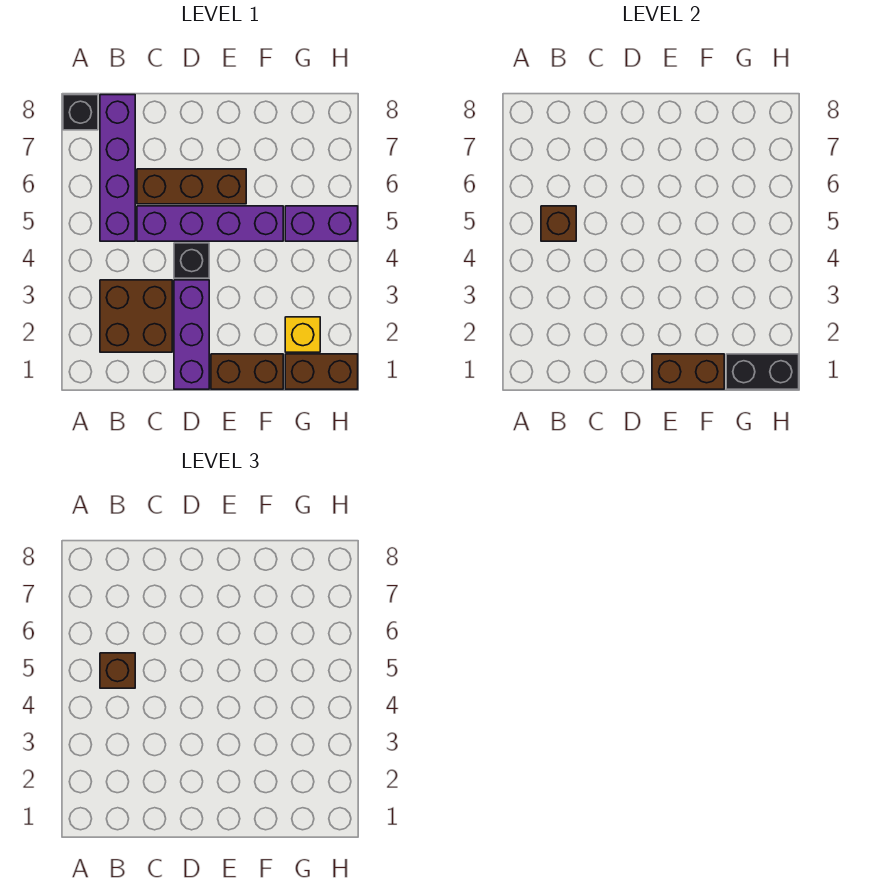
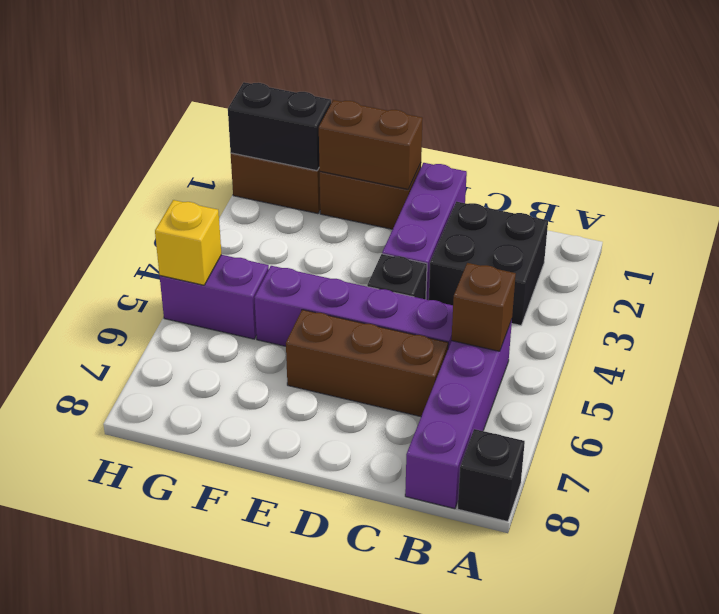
brown 2x2 brick [100,280,172,352] -> black 2x2 brick [429,202,548,325]
brown 1x1 brick [100,653,135,688] -> none
yellow 1x1 brick [285,317,320,352] -> yellow 1x1 brick moved to [155,200,222,285]

